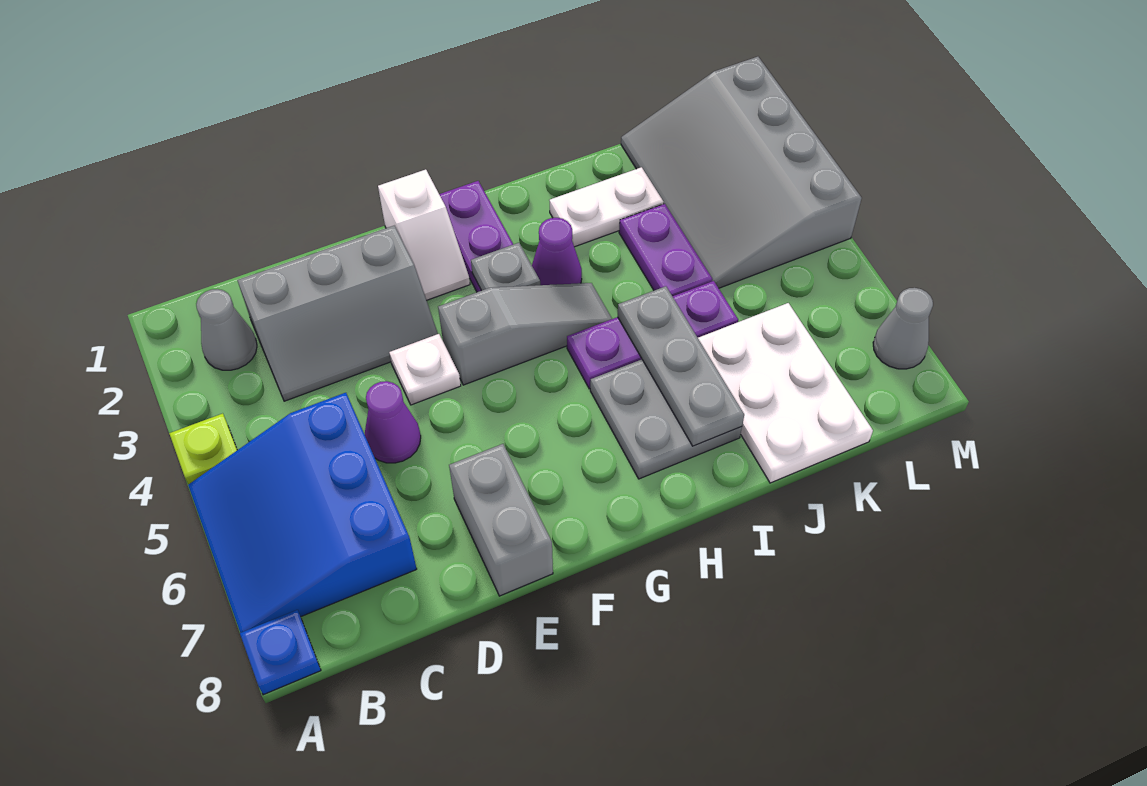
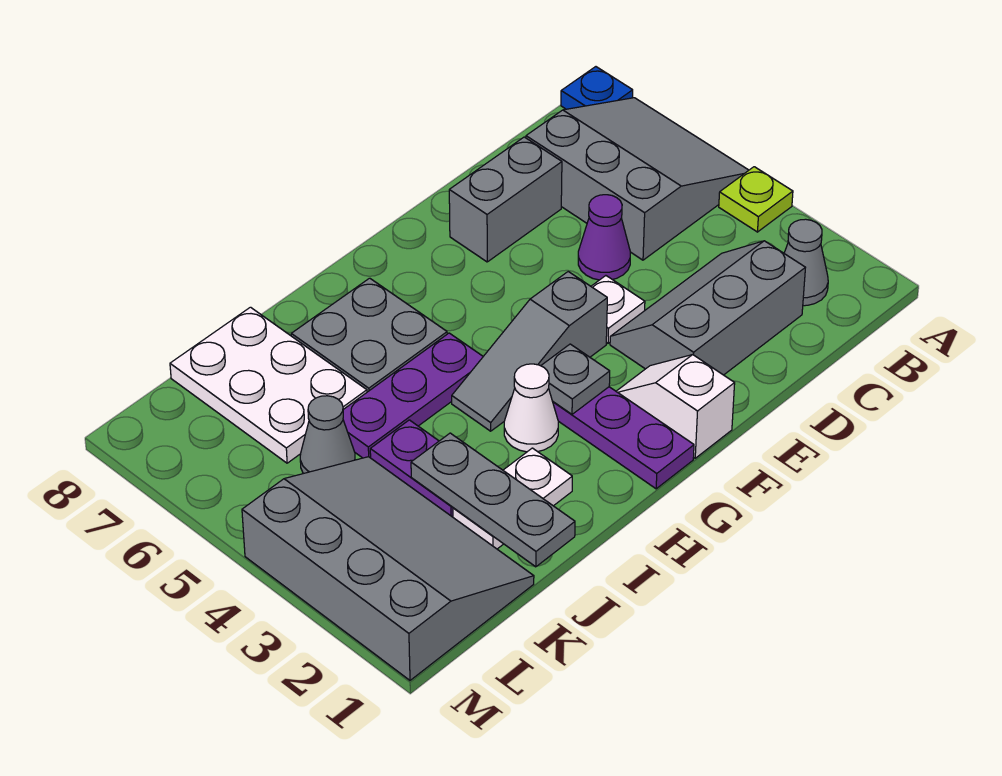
blue 3x3 slope [188,393,417,633] -> grey 3x3 slope [526,98,749,260]
grey 1x2 brick [449,444,553,596] -> grey 1x2 brick turned to [449,137,562,262]
purple 1x1 cone [532,218,582,285] -> white 1x1 cone [504,364,558,452]
grey 1x3 plate [618,286,744,446] -> grey 1x3 plate moved to [411,433,575,567]
grey 1x1 cone [873,288,933,369] -> grey 1x1 cone moved to [300,396,355,474]

